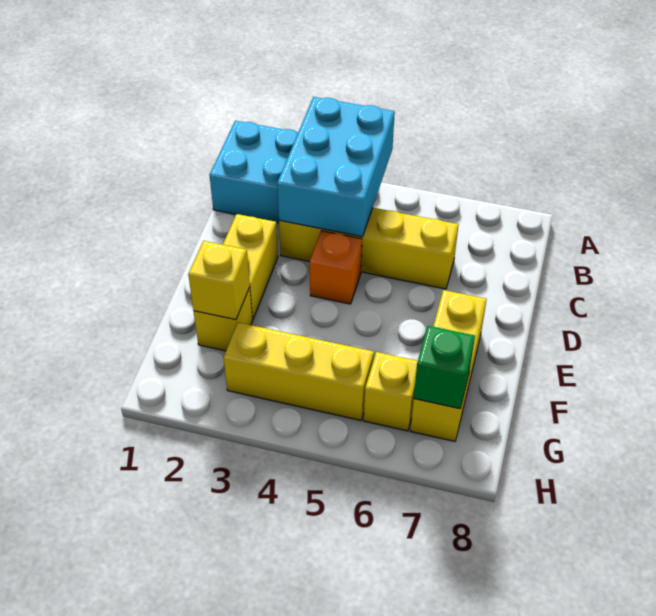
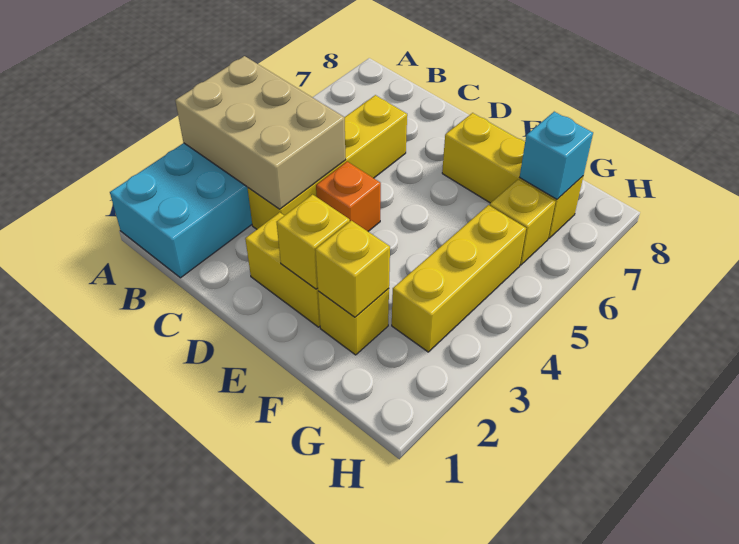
cyan 2x3 brick [277,97,395,237] -> tan 2x3 brick [175,56,346,209]
none -> yellow 1x1 brick [277,195,350,289]
green 1x1 brick [414,326,475,409] -> cyan 1x1 brick [520,112,593,199]

